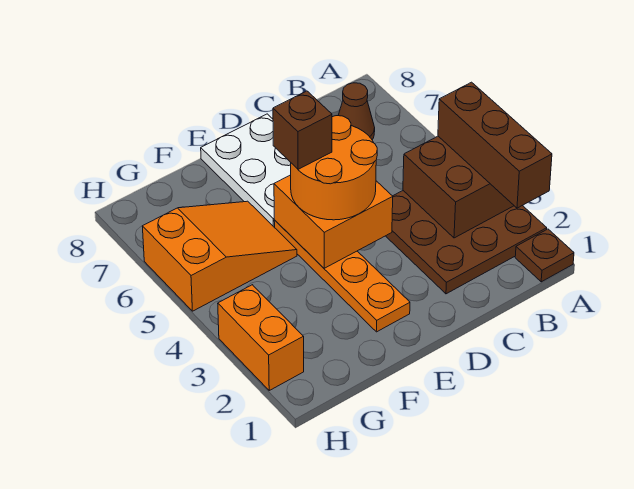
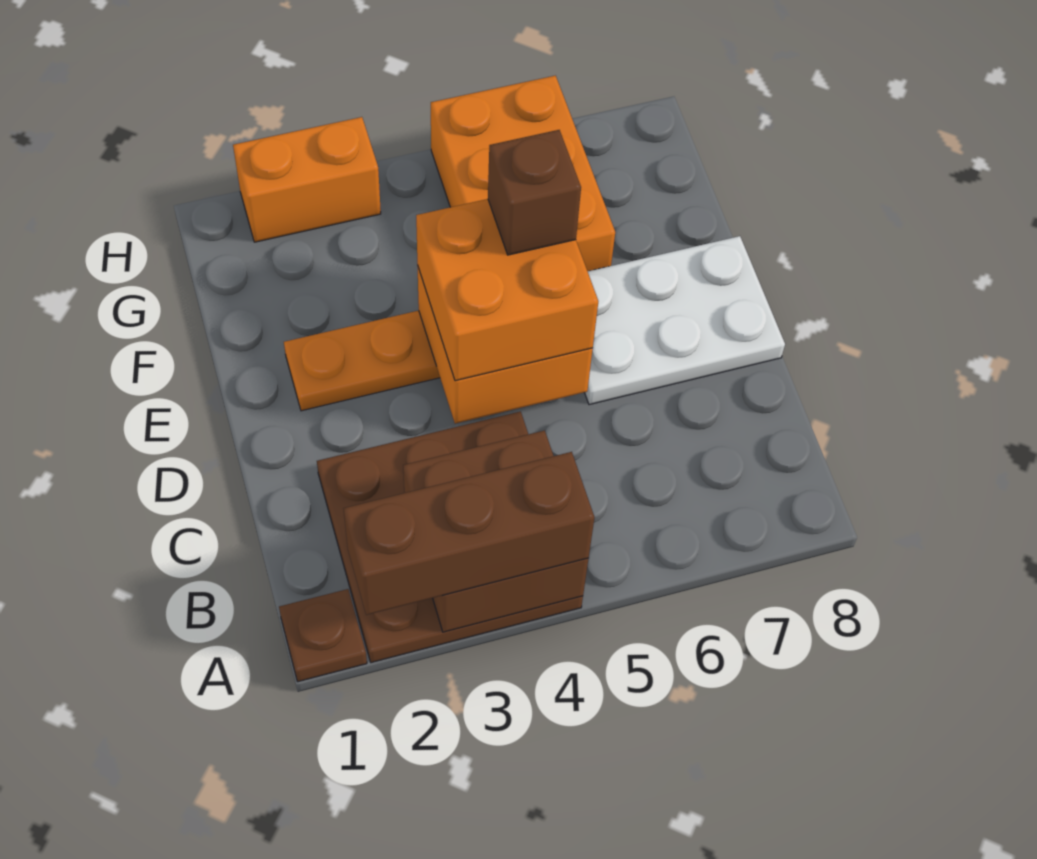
brown 1x1 cone [338,83,375,140] -> none
orange 2x2 round brick [291,116,377,220] -> orange 2x2 brick [416,199,598,381]
orange 2x3 slope [142,201,297,311] -> orange 2x3 brick [431,76,615,271]

